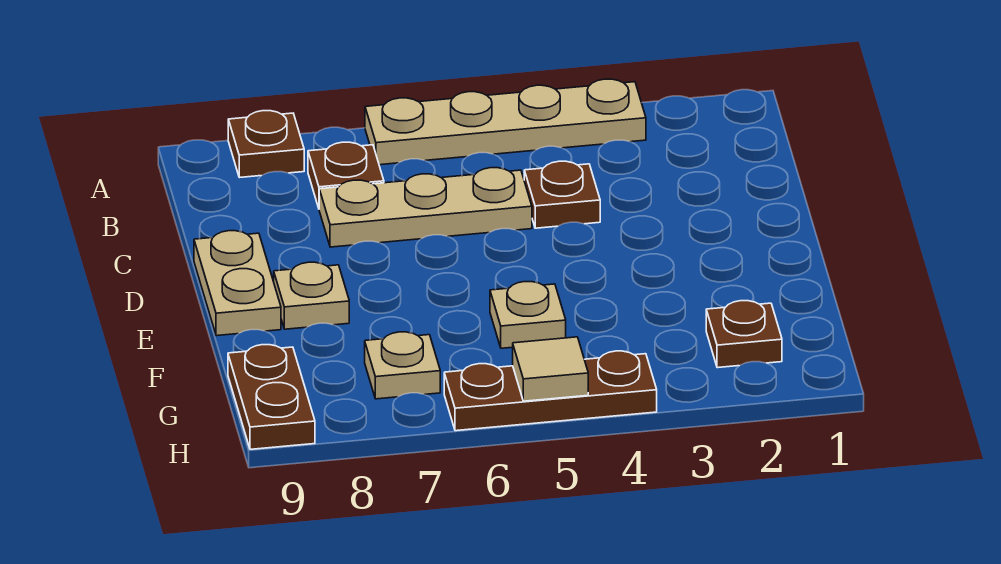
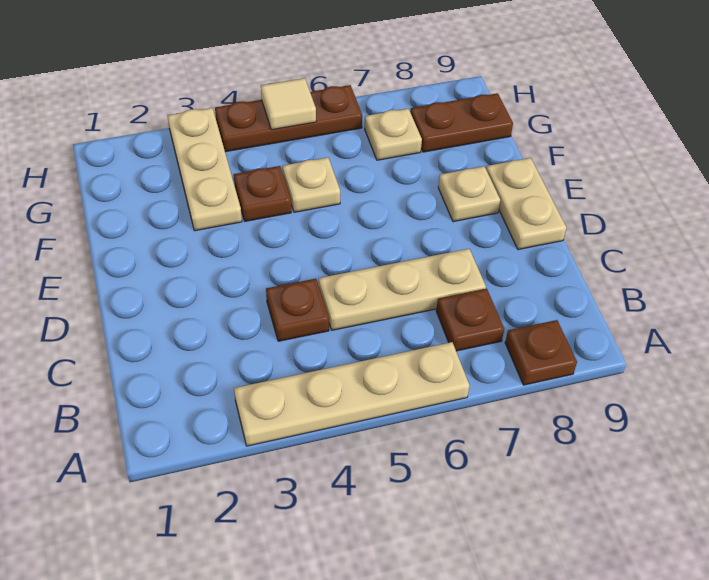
none -> tan 1x3 plate [168,108,242,231]
brown 1x1 plate [706,301,782,368] -> brown 1x1 plate moved to [234,166,291,221]
brown 1x2 plate [228,345,315,449] -> brown 1x2 plate turned to [410,93,513,152]

